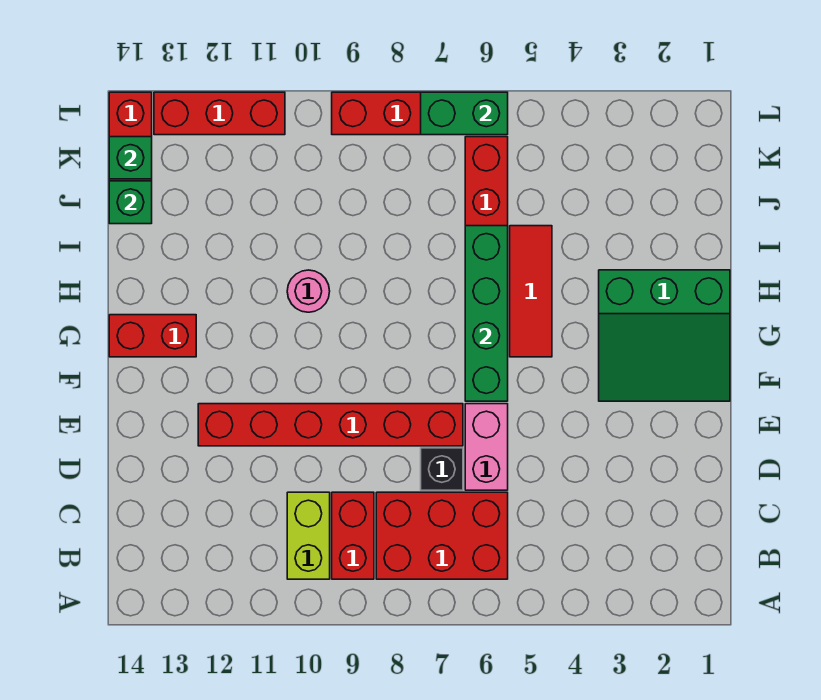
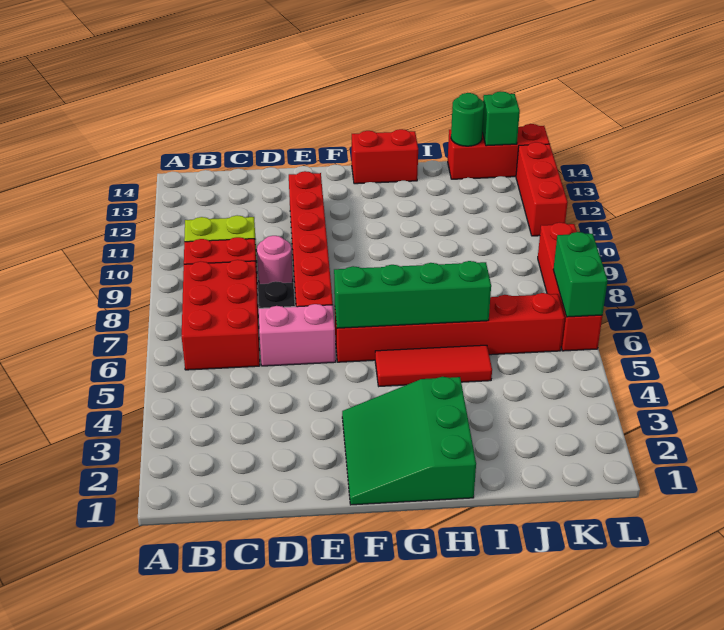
red 1x2 brick [109,315,196,357] -> red 1x2 brick turned to [352,129,418,184]
pink 1x1 round brick [287,270,330,312] -> pink 1x1 round brick moved to [257,236,293,284]
green 1x1 brick [109,181,152,224] -> green 1x1 round brick [451,93,484,146]

